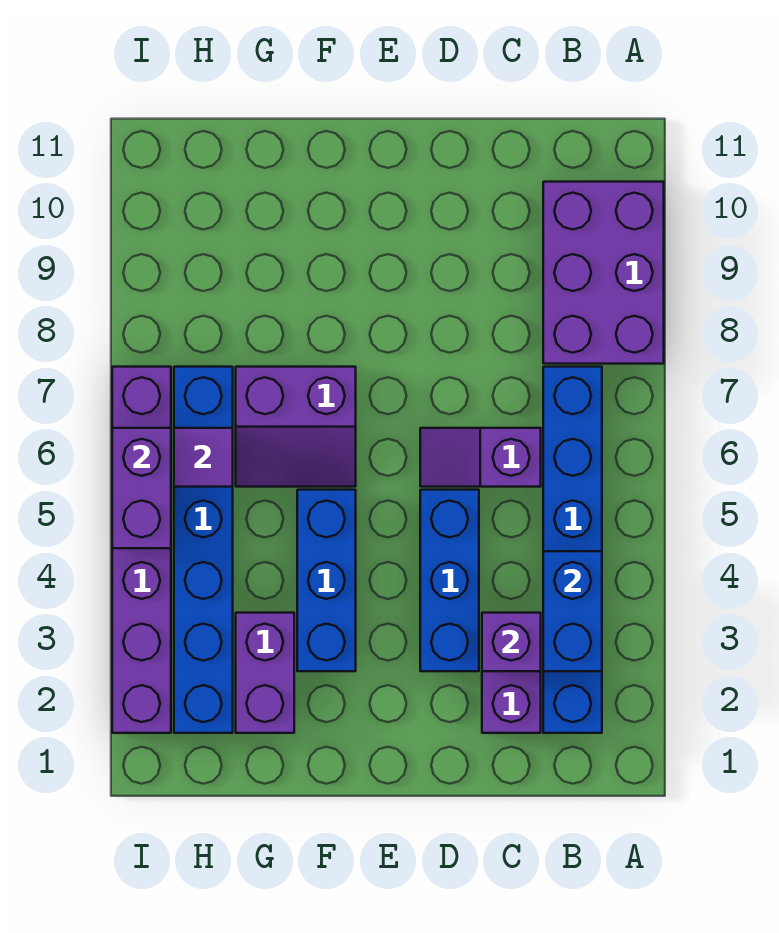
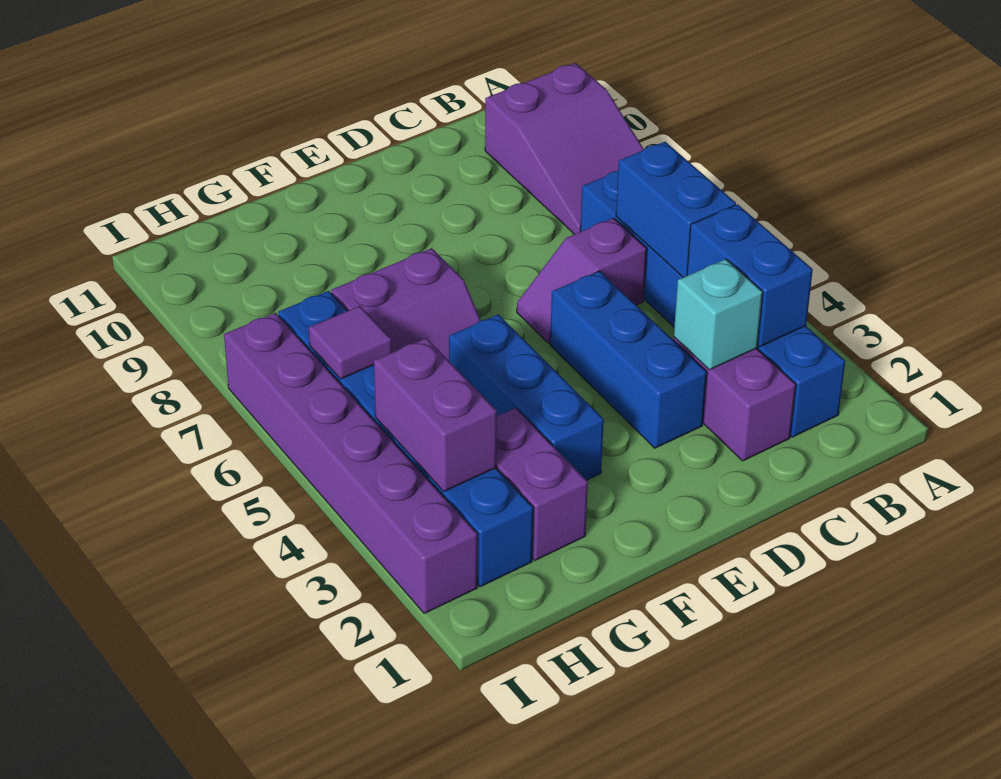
purple 2x3 brick [543,182,664,364] -> purple 2x3 slope [485,63,644,234]
none -> blue 1x2 brick [616,142,736,277]
purple 1x1 brick [482,613,541,671] -> cyan 1x1 brick [674,259,763,370]
purple 1x2 brick [112,428,171,548] -> purple 1x2 brick moved to [374,338,497,492]

